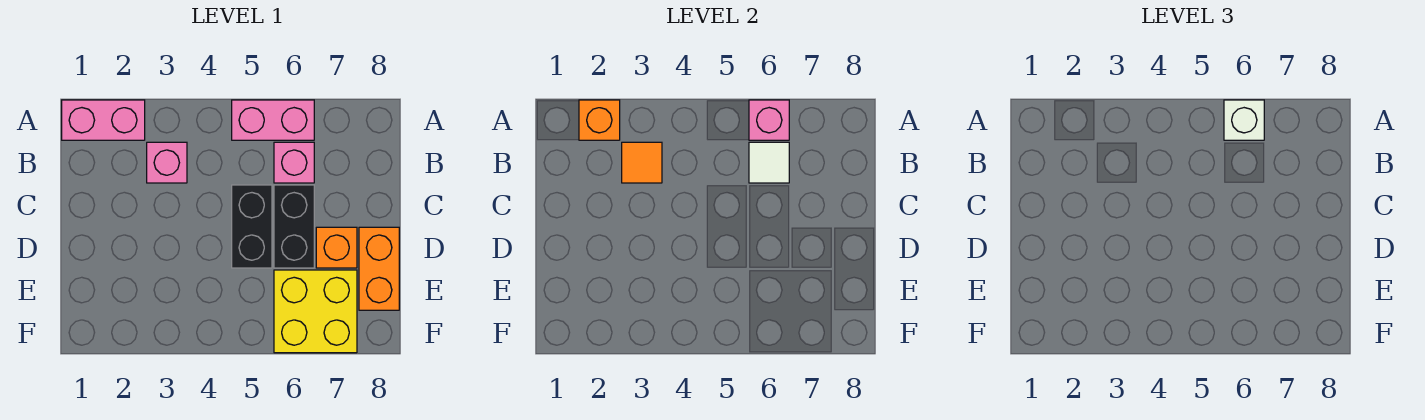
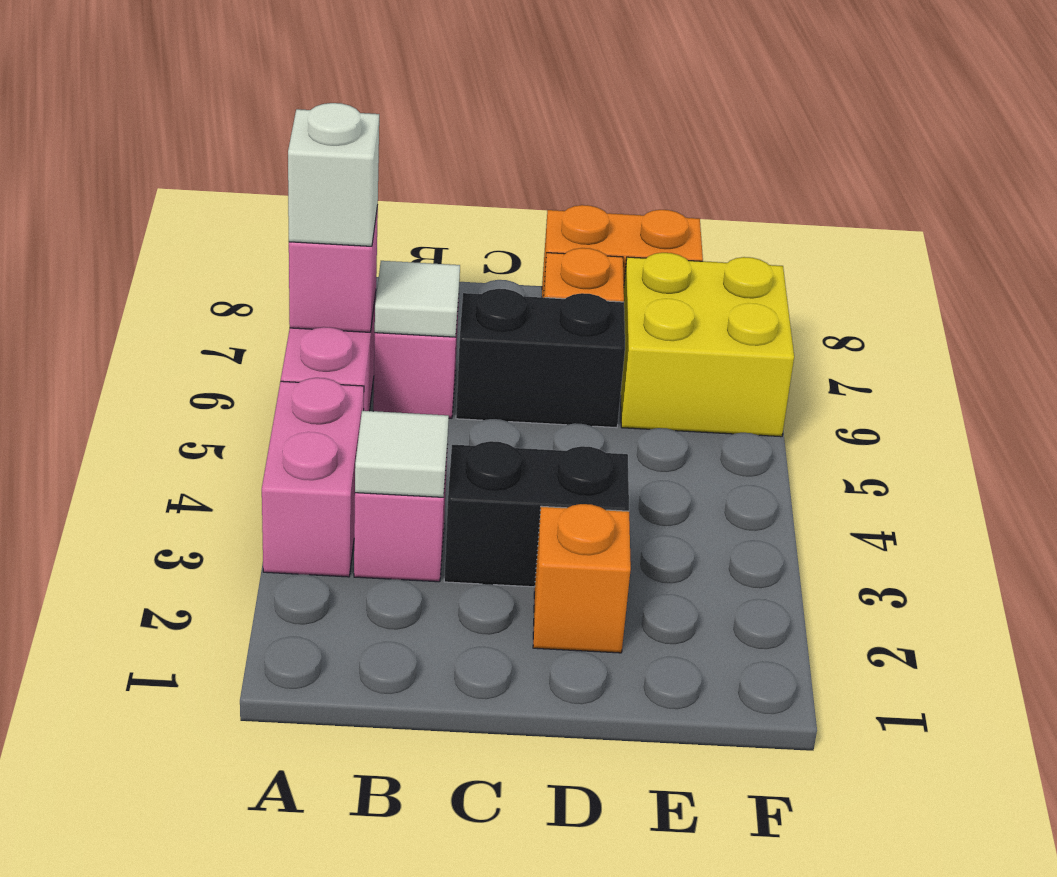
pink 1x2 brick [62,100,145,140] -> pink 1x2 brick moved to [262,378,364,577]
orange 1x1 brick [579,100,620,140] -> orange 1x1 brick moved to [533,504,631,653]
orange 1x1 tile [622,142,662,183] -> white 1x1 tile [355,411,449,497]
black 1x2 brick [232,185,272,268] -> black 1x2 brick moved to [444,441,629,587]

